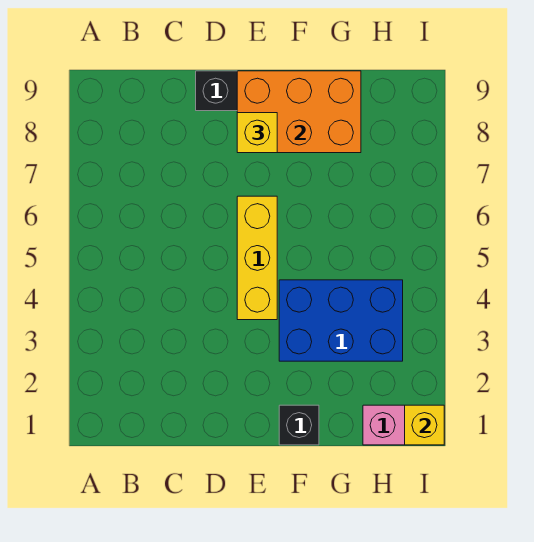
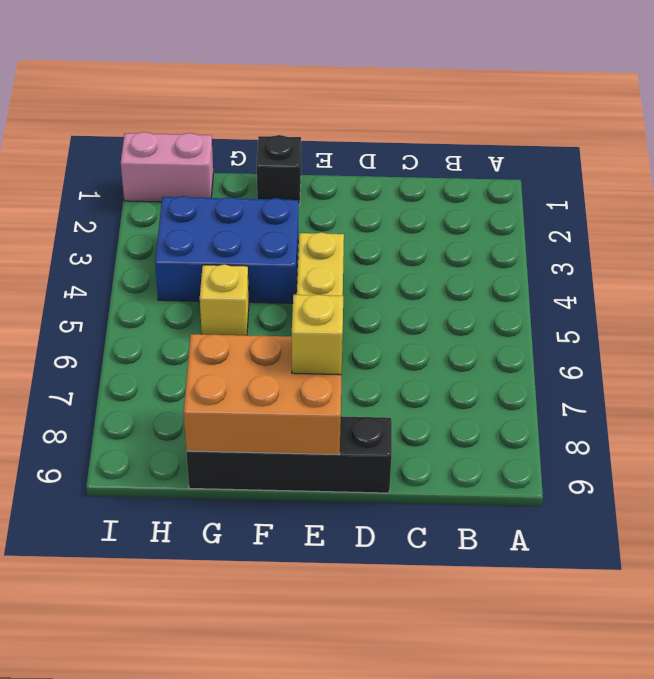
yellow 1x1 brick [405,405,444,445] -> yellow 1x1 brick moved to [200,265,249,335]

